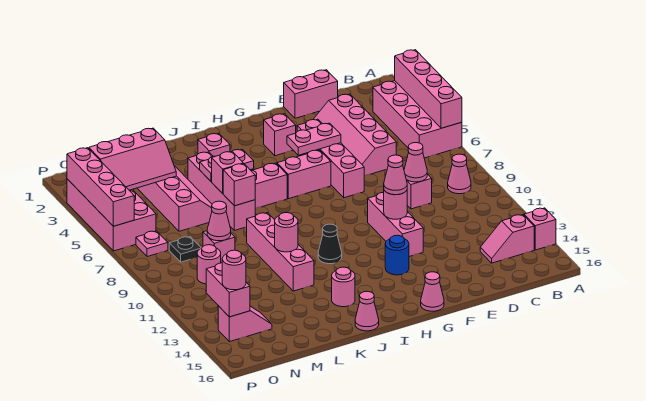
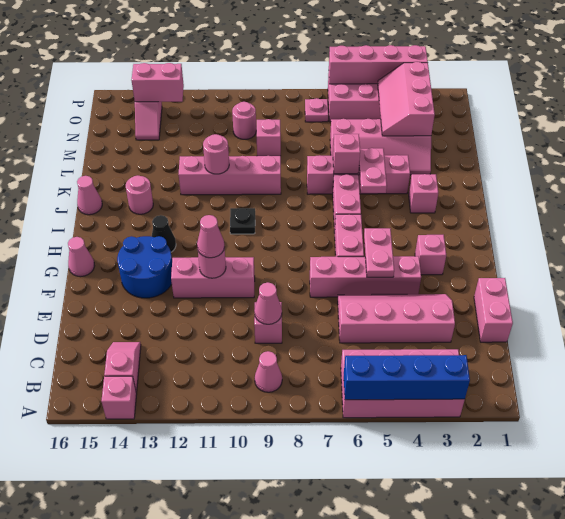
pink 1x4 brick [395,50,462,128] -> blue 1x4 brick [344,355,470,400]
blue 1x1 round brick [385,235,409,275] -> blue 2x2 round brick [117,236,172,298]
black 1x1 cone [318,224,342,264] -> black 1x1 cone moved to [151,215,176,252]
pink 1x1 brick [223,164,255,206] -> none
pink 1x1 cone [207,201,231,241] -> none
black 1x1 plate [169,237,201,262] -> black 1x1 plate moved to [230,208,255,234]
pink 1x1 round brick [222,250,246,290] -> none

